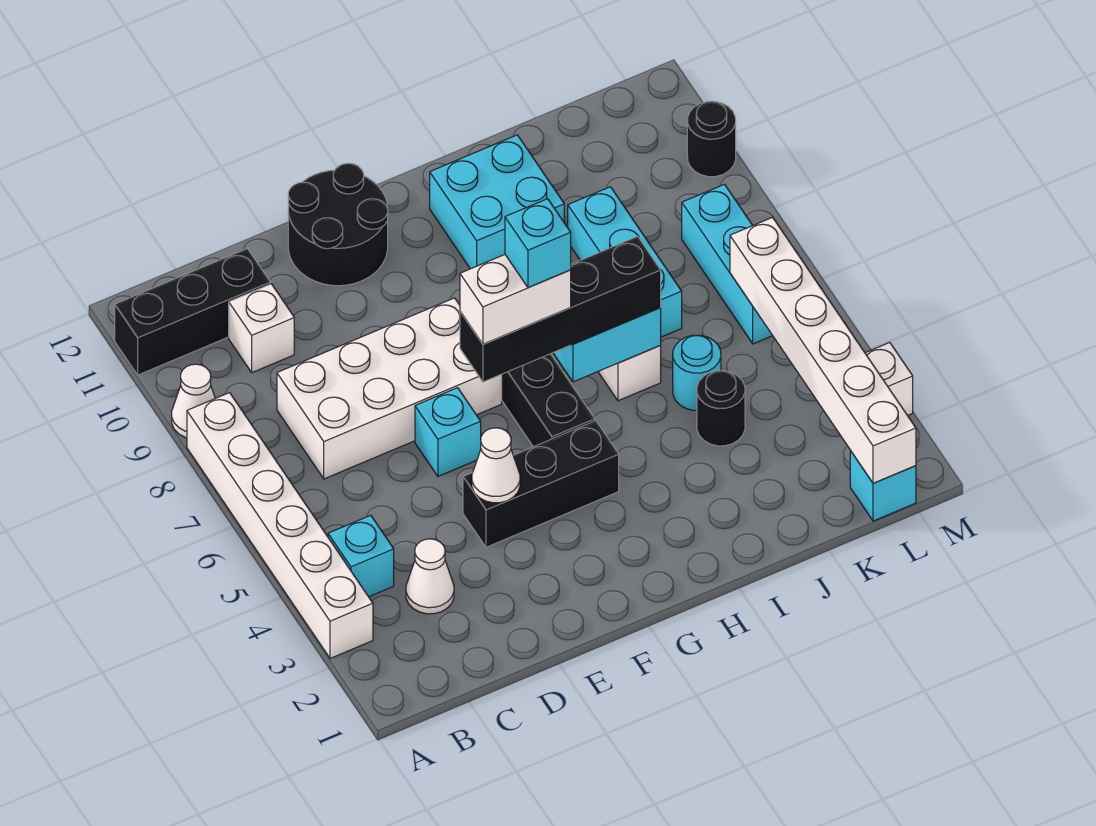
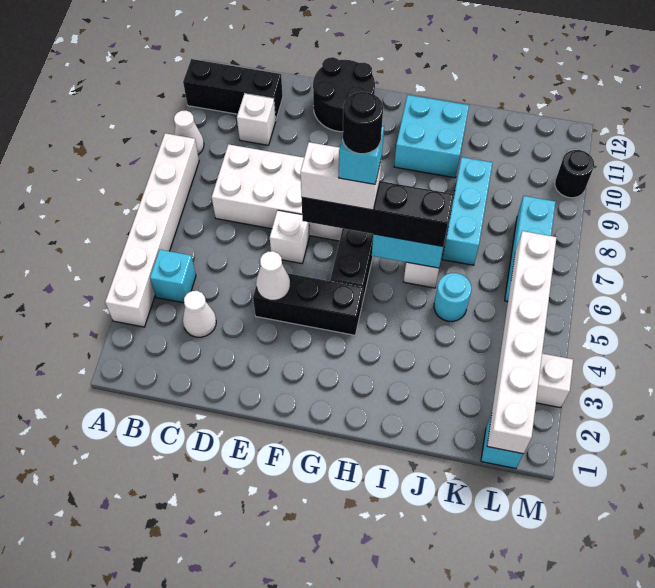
cyan 1x1 brick [415,388,481,476] -> white 1x1 brick [270,210,309,264]
black 1x1 round brick [697,371,745,446] -> black 1x1 round brick moved to [343,92,383,154]

